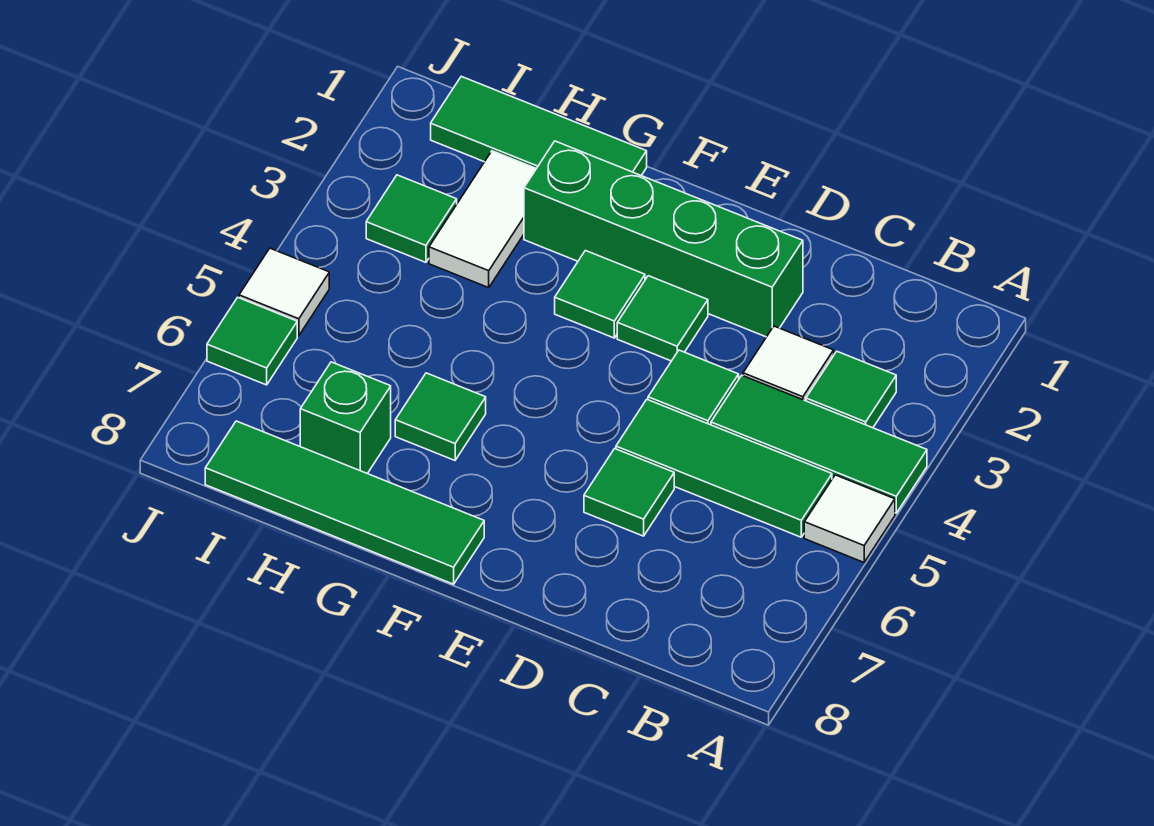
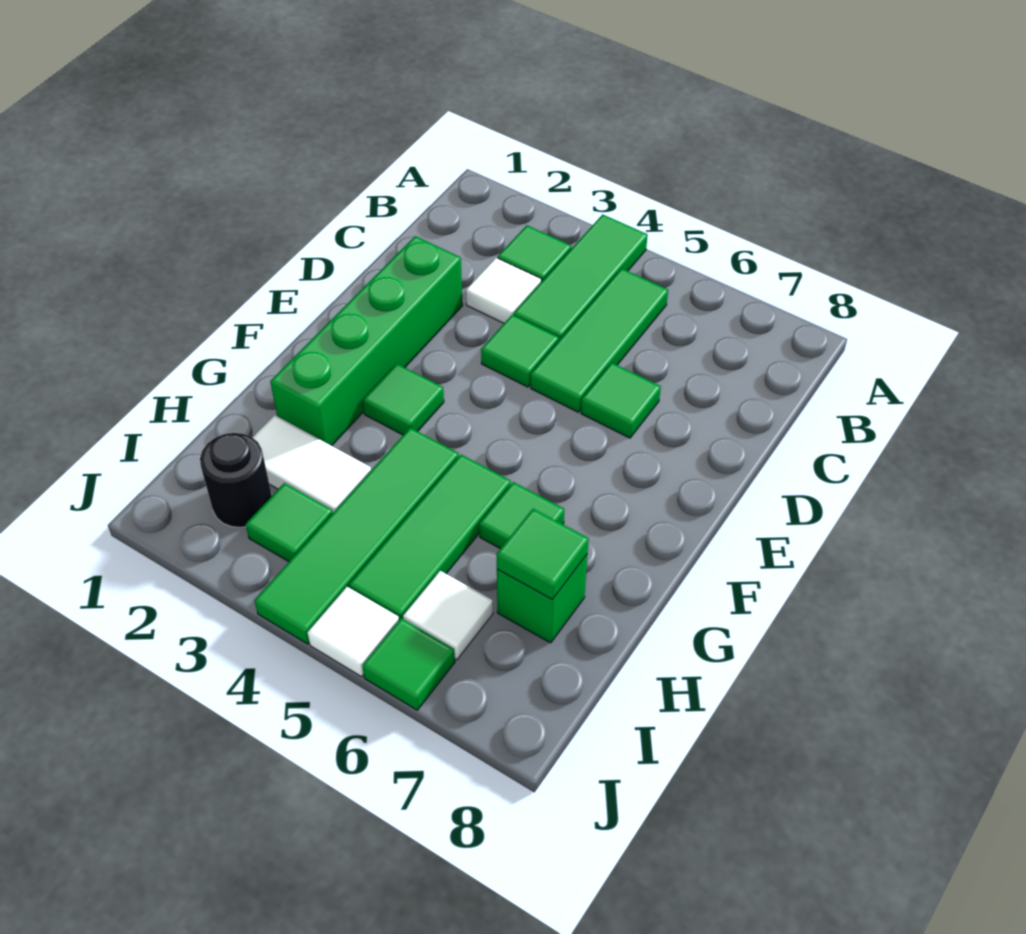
white 1x1 tile [804,475,895,562] -> white 1x1 tile moved to [403,571,493,660]
green 1x1 tile [617,276,708,361] -> green 1x1 tile moved to [496,509,589,600]
green 1x4 tile [205,421,484,584] -> green 1x4 tile moved to [254,428,459,644]
green 1x3 tile [431,76,647,175] -> green 1x3 tile moved to [349,455,511,620]
none -> black 1x1 round brick [200,433,272,527]

